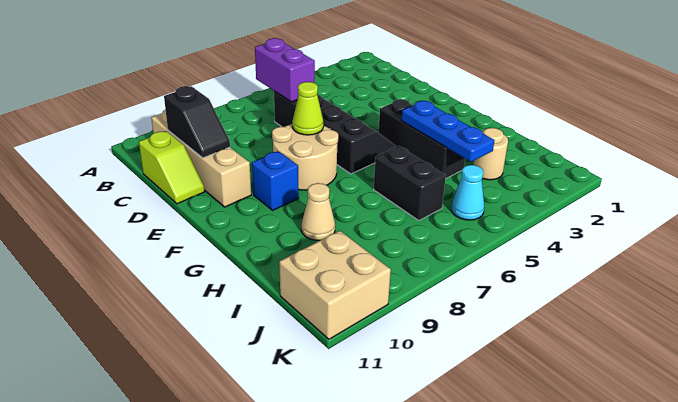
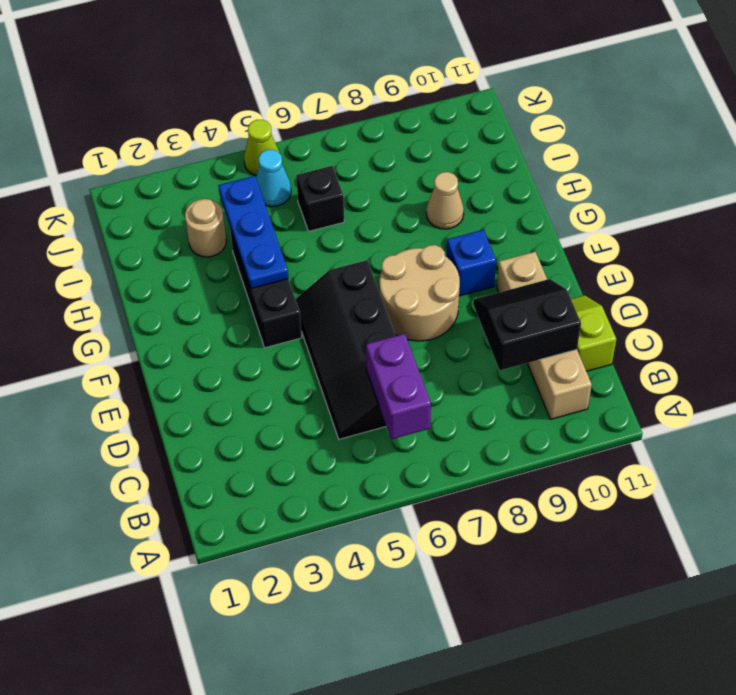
black 1x2 slope [164,86,230,158] -> black 2x2 slope [473,279,581,370]
lime 1x1 cone [292,82,323,135] -> lime 1x1 cone moved to [244,120,280,176]
black 1x2 brick [374,146,446,221] -> black 1x1 brick [296,166,344,231]
tan 2x2 brick [279,231,391,339] -> none

